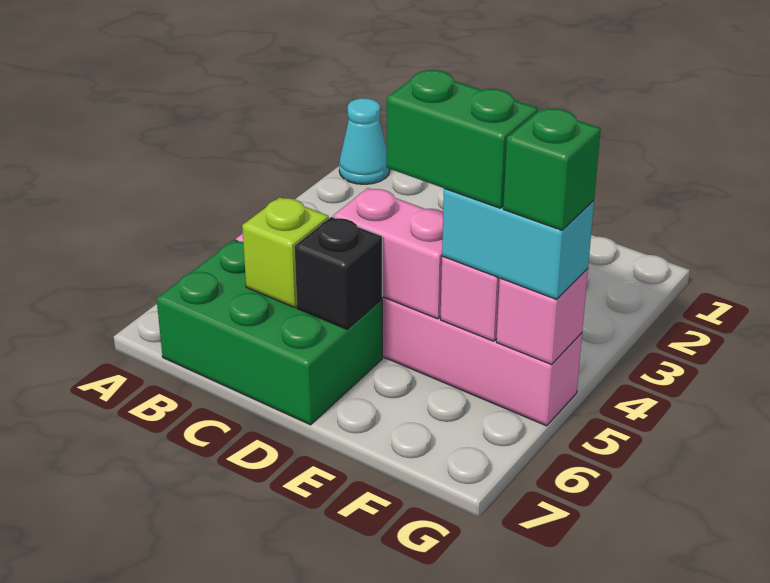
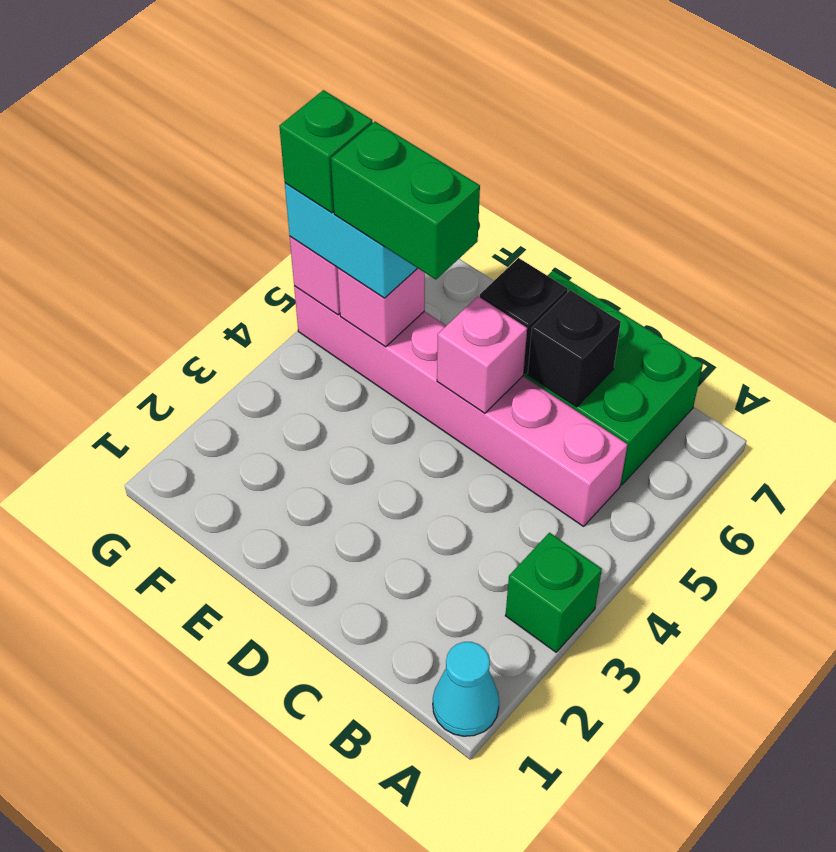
none -> green 1x1 brick [505,533,602,652]
lime 1x1 brick [242,197,329,307] -> black 1x1 brick [528,290,621,407]
pink 1x2 brick [333,188,443,319] -> pink 1x1 brick [437,296,527,413]

